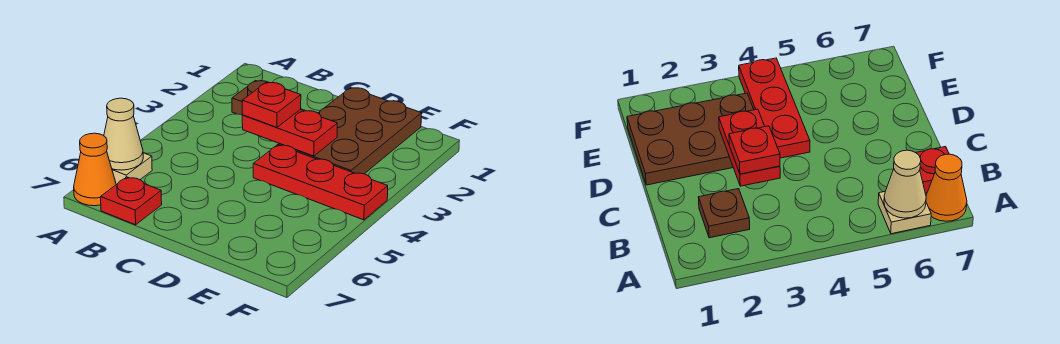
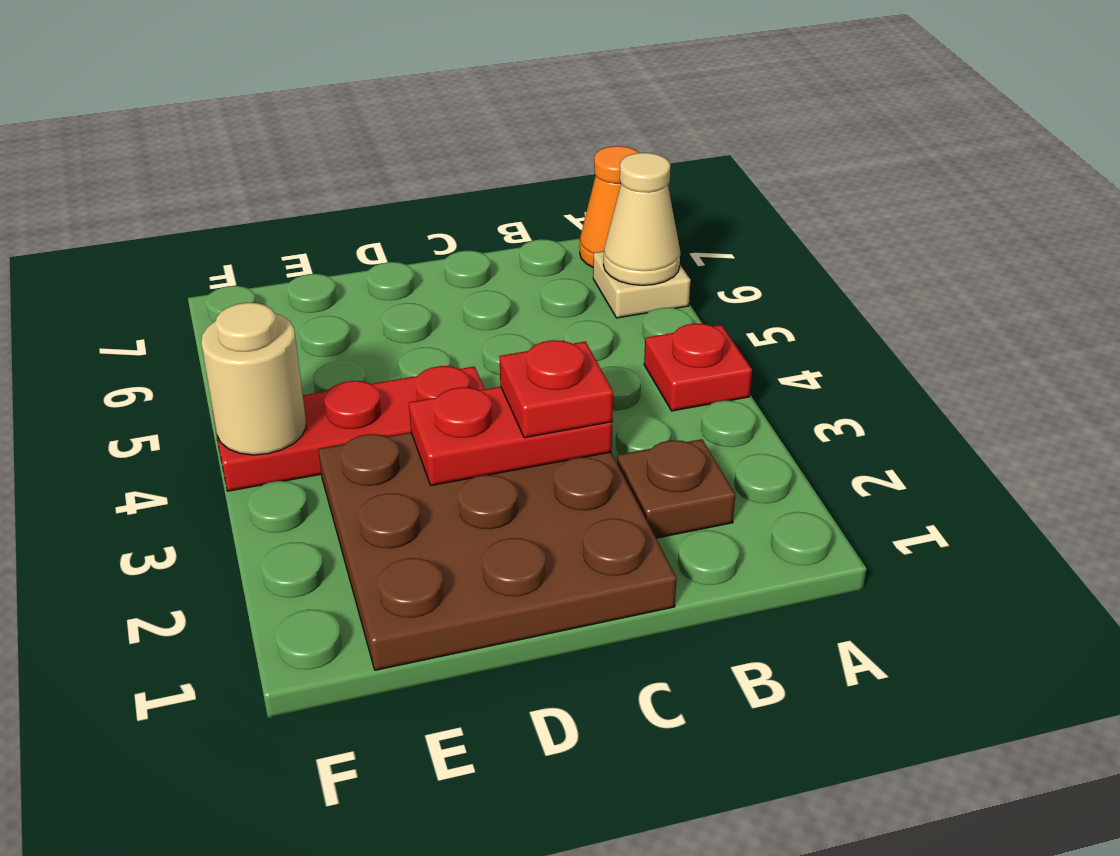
red 1x1 plate [101,177,162,225] -> red 1x1 plate moved to [644,324,752,411]
brown 2x3 plate [279,88,422,174] -> brown 3x3 plate [318,432,677,670]
none -> tan 1x1 round brick [201,303,306,455]

